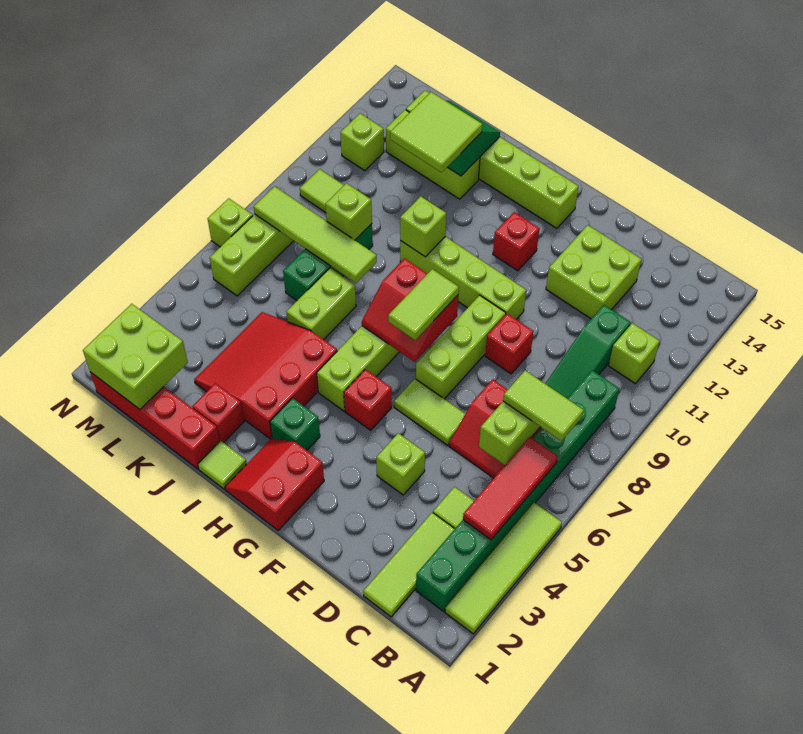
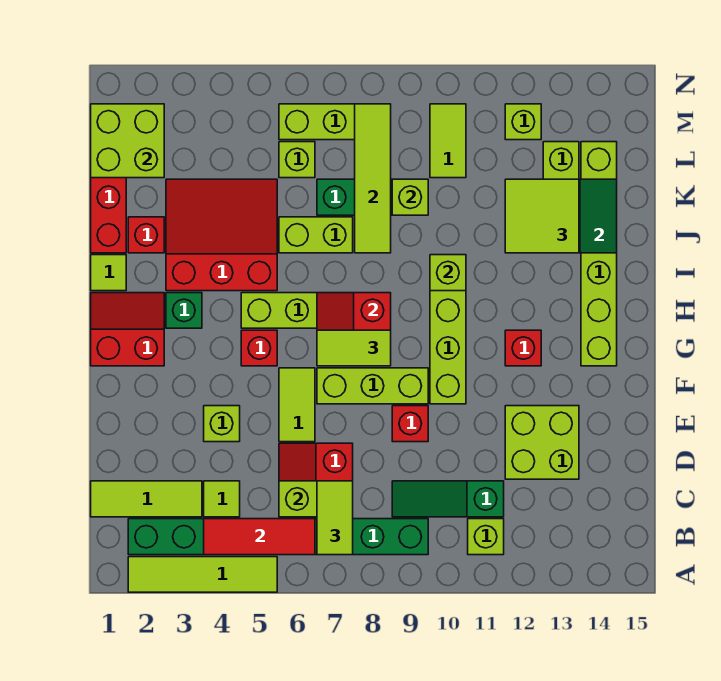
lime 1x1 brick [208,198,253,247] -> lime 1x1 brick moved to [279,142,315,178]

